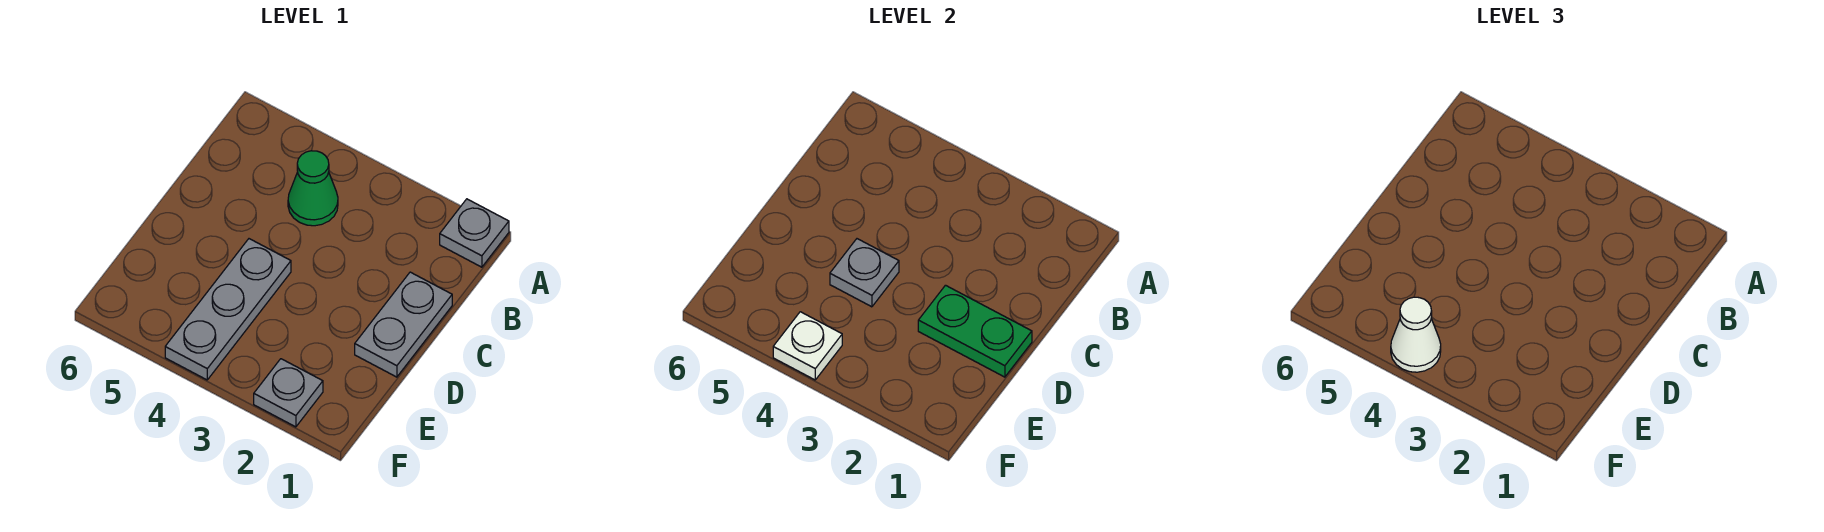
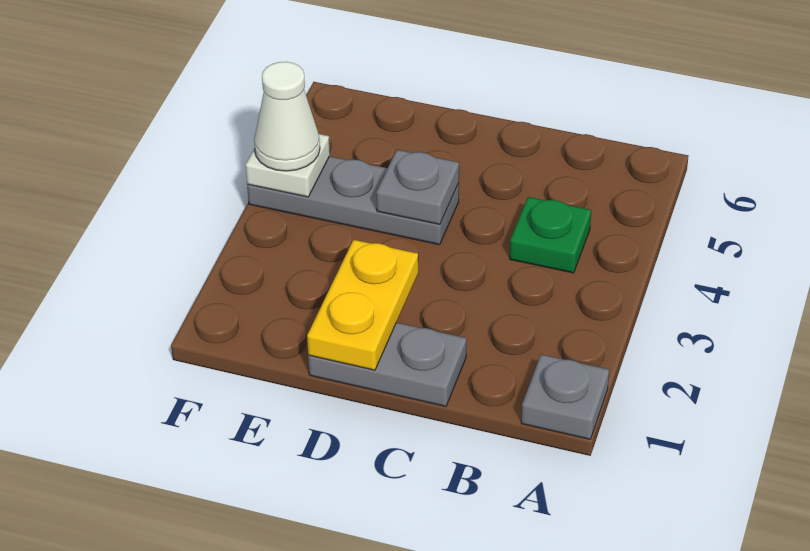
green 1x1 cone [288,151,338,226] -> green 1x1 plate [510,197,591,273]
green 1x2 plate [918,285,1032,377] -> yellow 1x2 plate [307,240,418,370]
grey 1x1 plate [254,359,323,427] -> none

